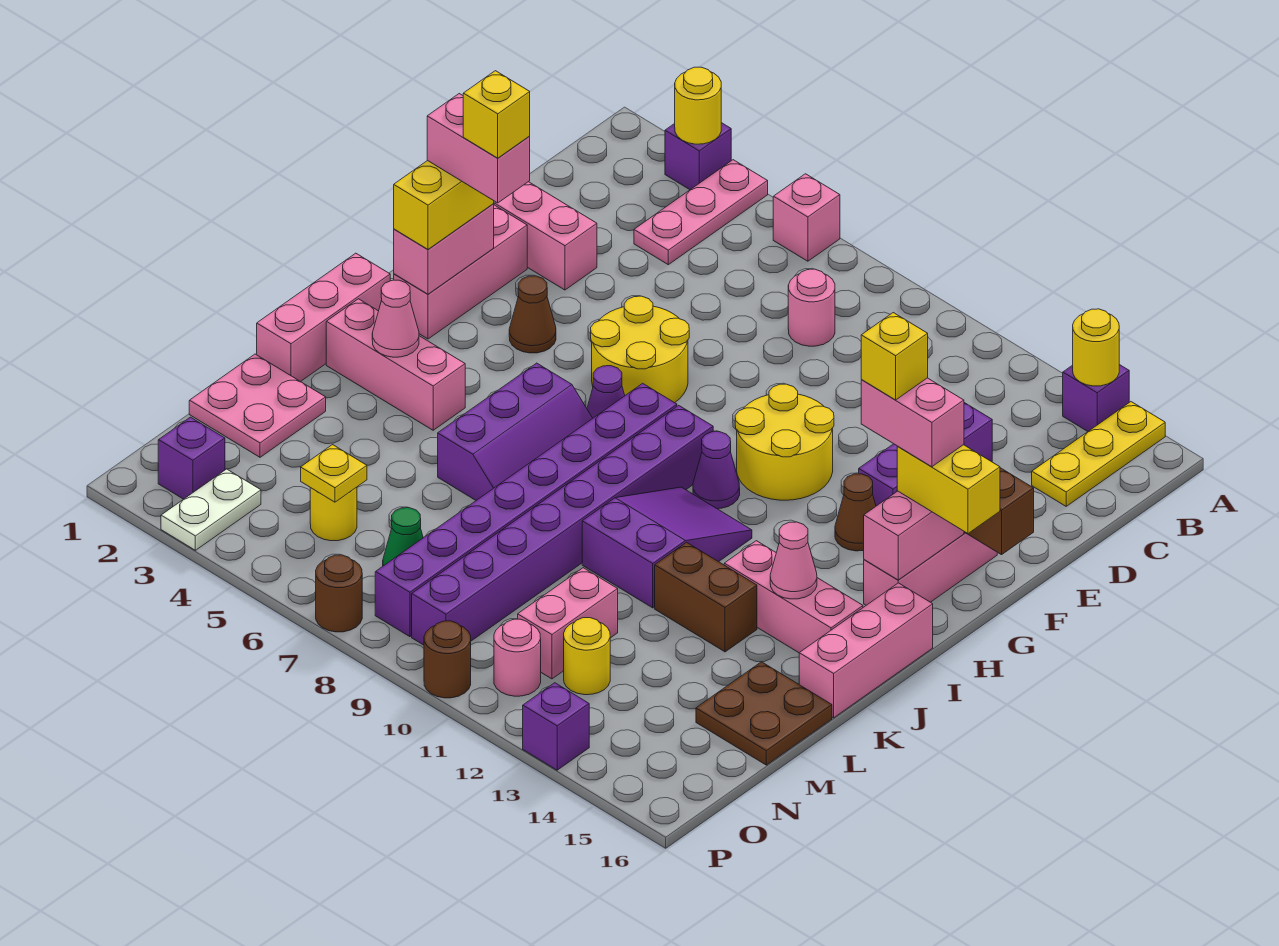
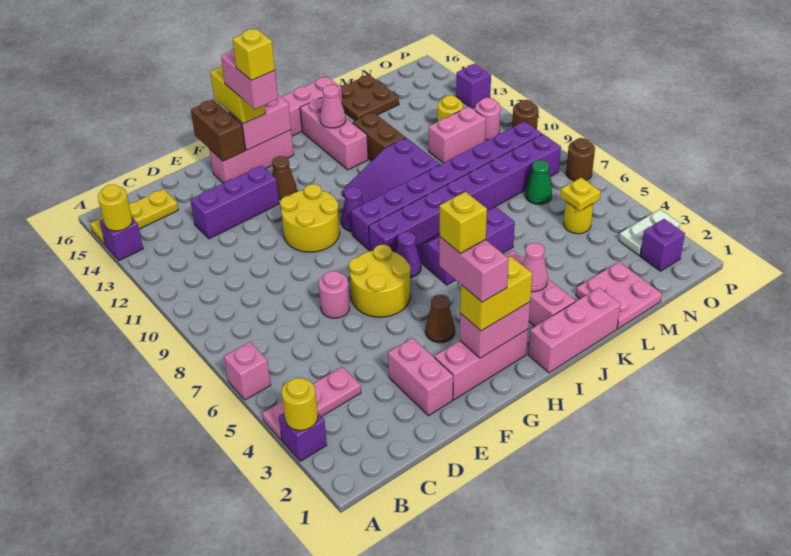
pink 1x1 round brick [788,269,835,346] -> pink 1x1 round brick moved to [319,271,350,318]

